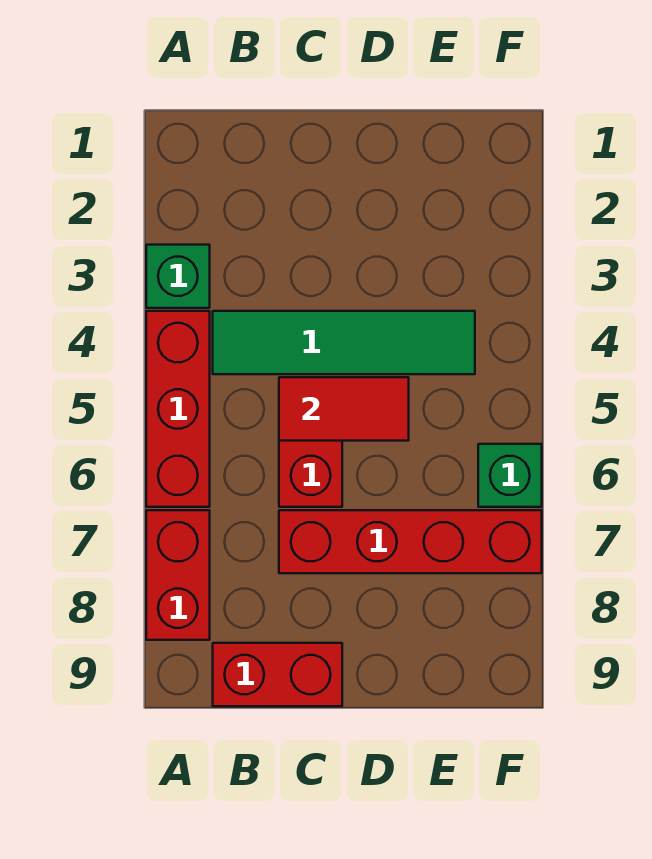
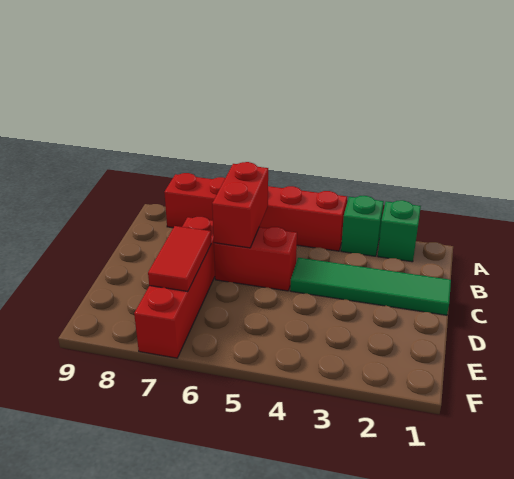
green 1x4 tile [213,311,475,374] -> green 1x4 tile turned to [290,258,451,315]
red 1x2 brick [213,643,342,706] -> red 1x2 brick moved to [212,162,268,248]
red 1x2 tile [279,377,409,441] -> red 1x2 tile moved to [148,226,211,292]
green 1x1 brick [478,444,542,507] -> green 1x1 brick moved to [378,200,421,262]

